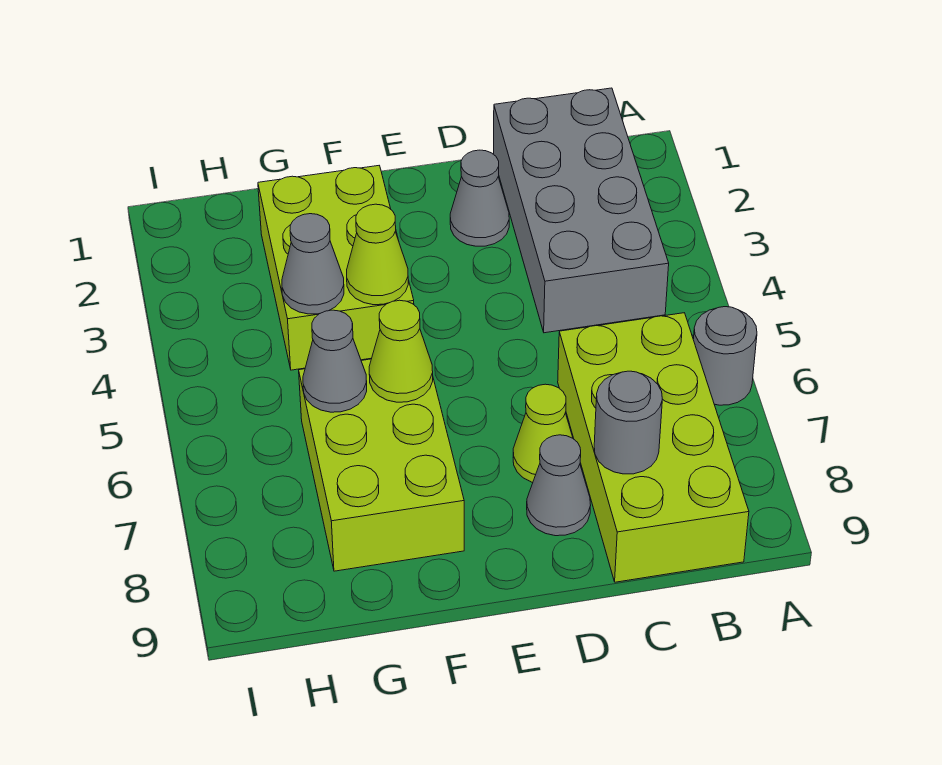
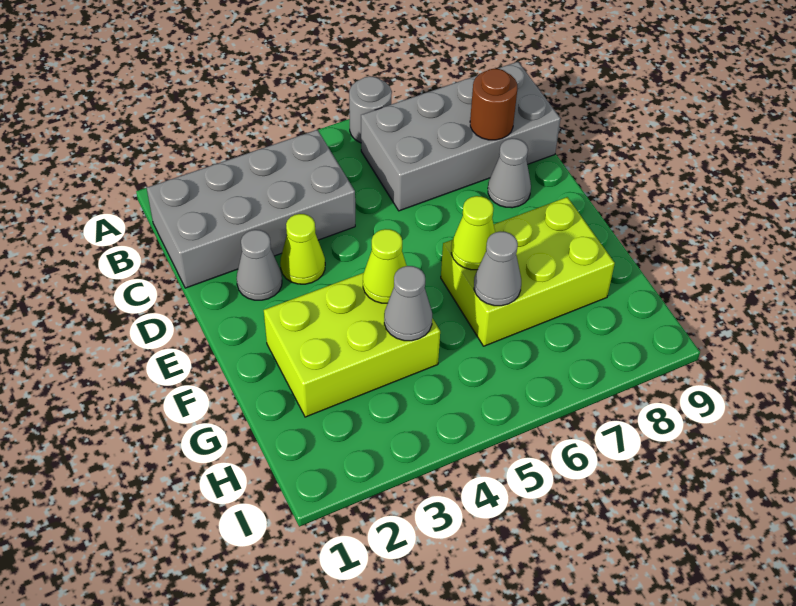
lime 2x4 brick [558,313,749,582] -> grey 2x4 brick [361,62,561,211]
grey 1x1 round brick [594,371,662,474] -> brown 1x1 round brick [470,69,517,140]
lime 1x1 cone [513,384,573,482] -> lime 1x1 cone moved to [280,214,325,284]

